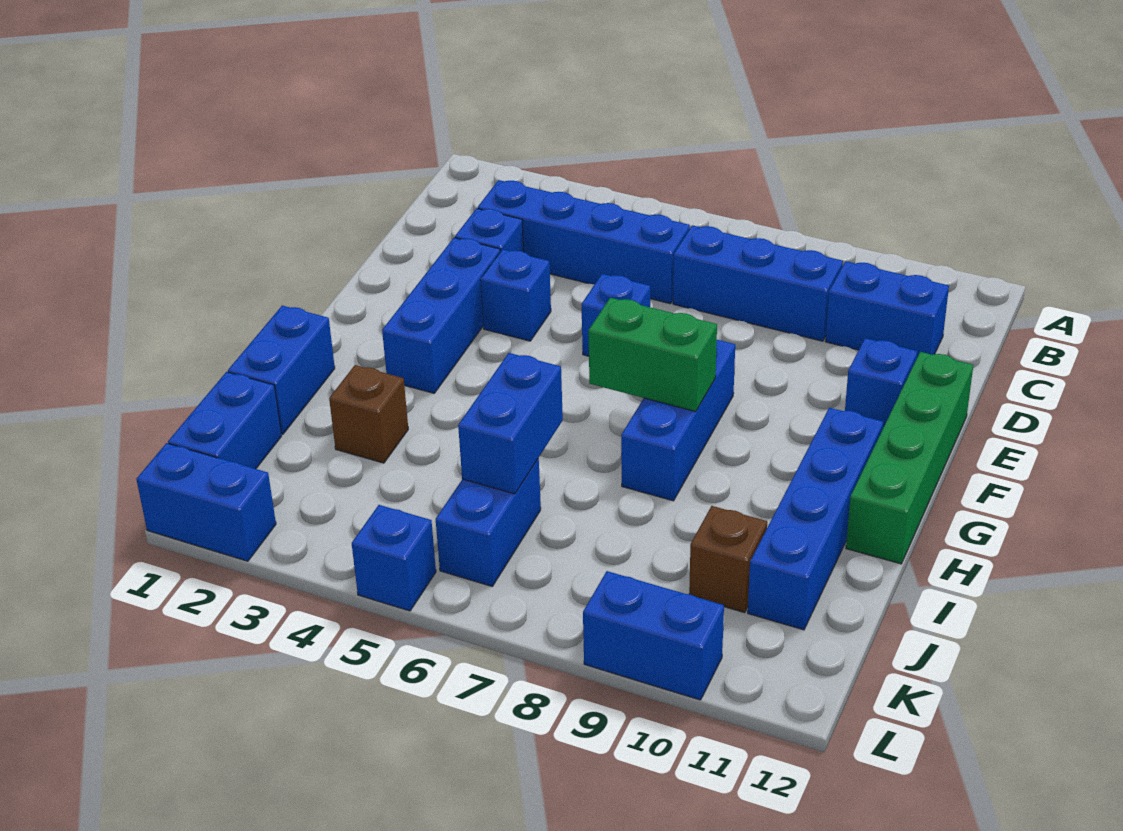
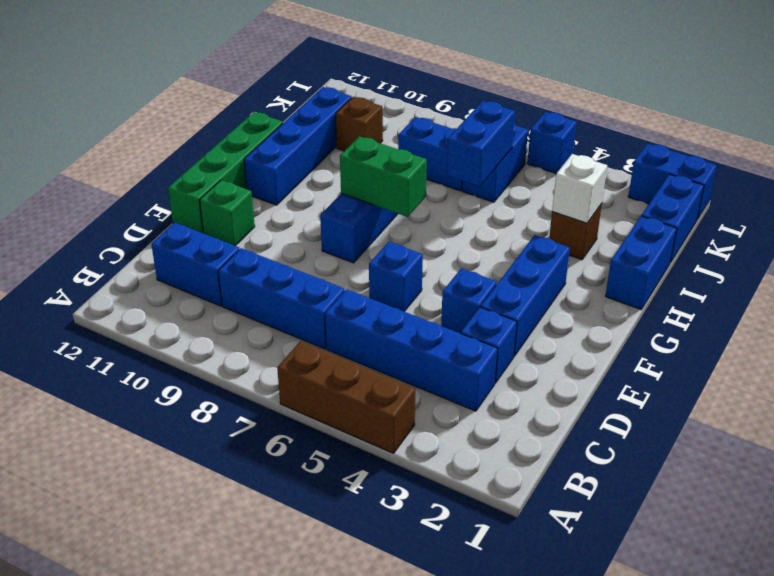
none -> brown 1x3 brick [277,341,415,453]
blue 1x1 brick [845,338,917,428] -> green 1x1 brick [200,180,255,246]
none -> white 1x1 brick [552,154,607,223]
blue 1x2 brick [583,571,724,700] -> blue 1x2 brick moved to [398,117,463,191]

